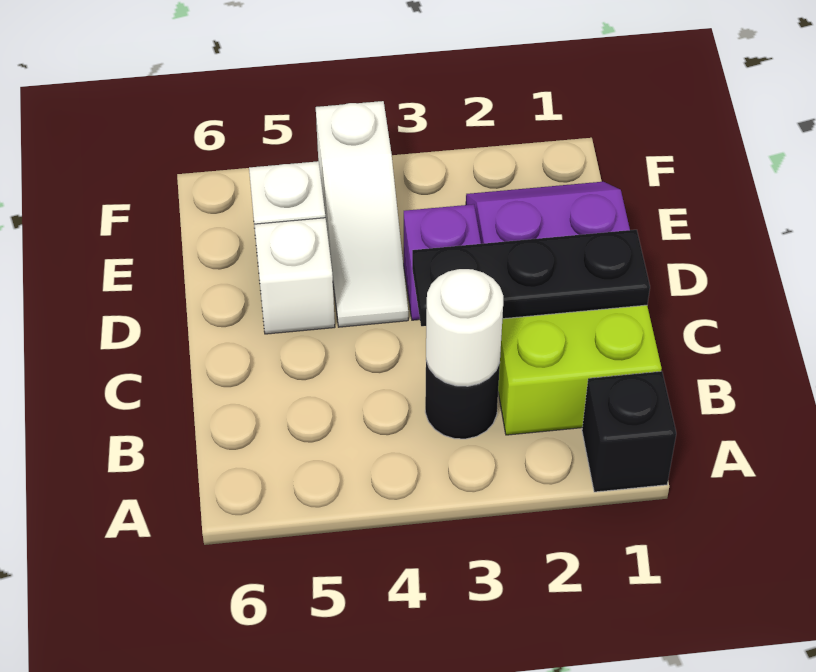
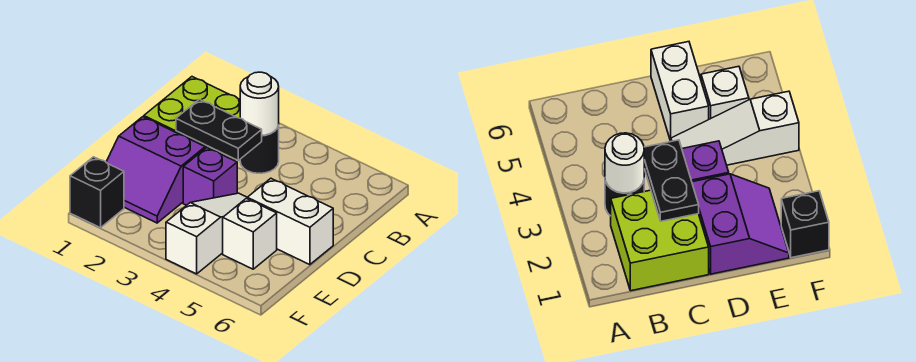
black 1x1 brick [582,371,676,492] -> black 1x1 brick moved to [70,157,124,228]
black 1x3 plate [412,230,650,326] -> black 1x2 plate [176,99,262,160]
white 1x1 brick [254,218,335,334] -> white 1x2 brick [247,178,333,265]

